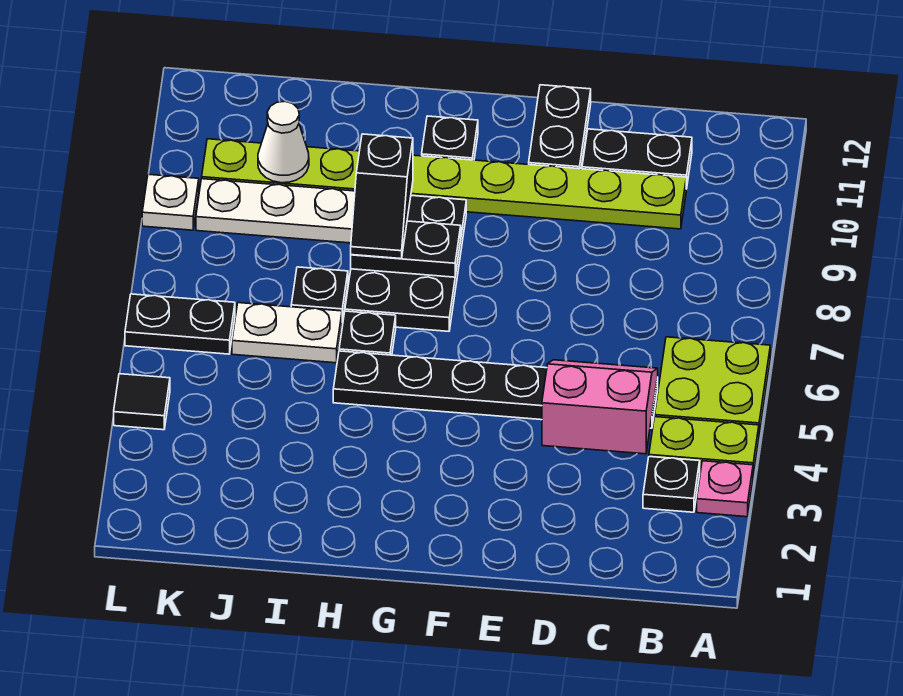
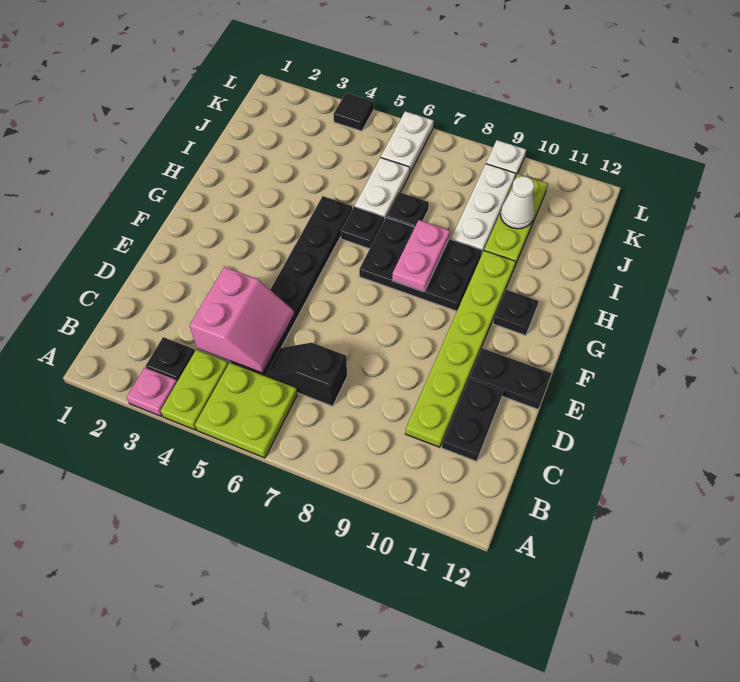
black 1x2 plate [351,221,461,277] -> pink 1x2 plate [392,220,450,292]
black 1x2 slope [351,134,413,259] -> black 1x2 slope moved to [266,343,347,406]
black 1x2 plate [125,294,235,354] -> white 1x2 plate [381,111,434,174]

